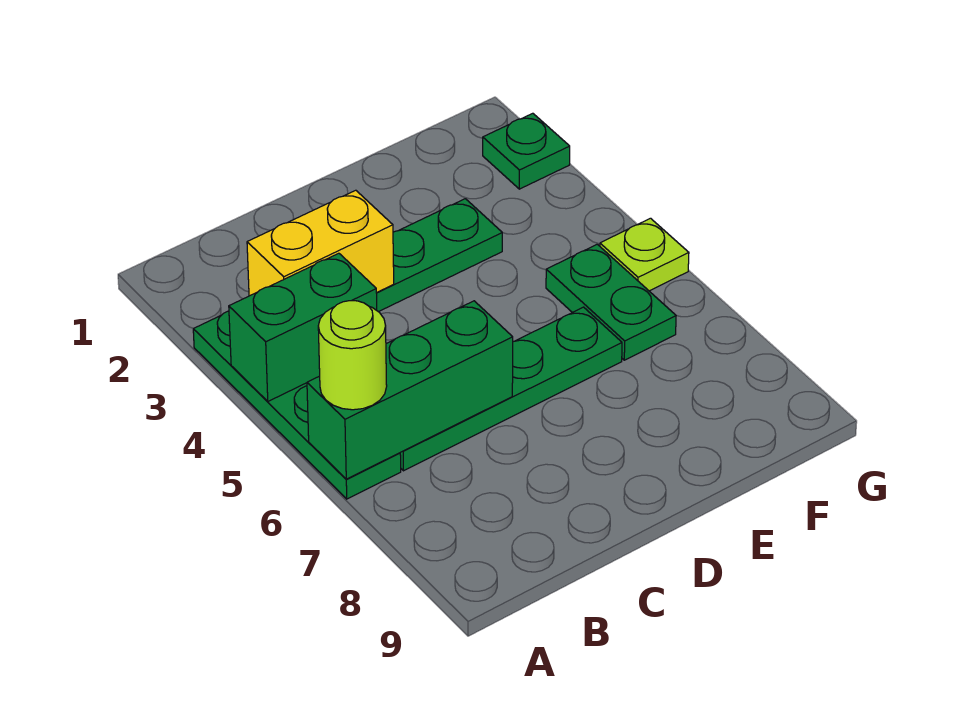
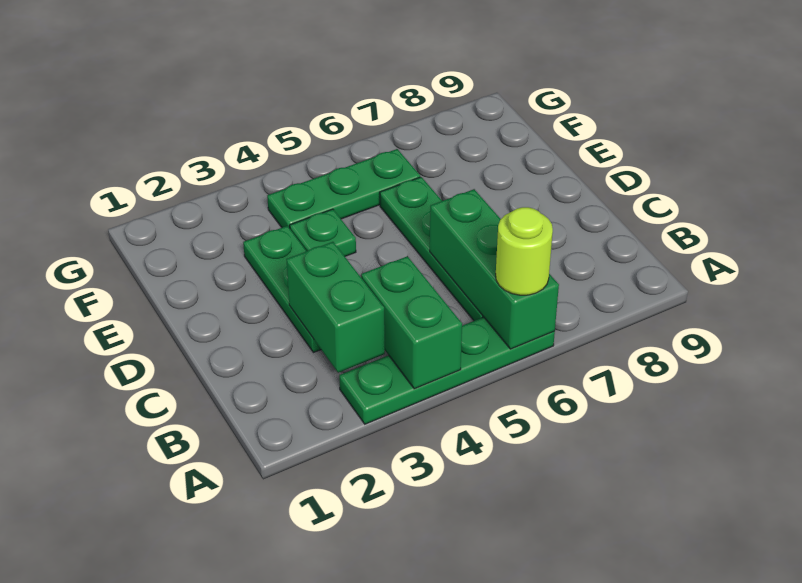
yellow 1x2 brick [247,190,394,296] -> green 1x2 brick [286,242,385,373]
green 1x2 plate [546,244,676,360] -> green 1x3 plate [267,149,420,228]
green 1x1 plate [483,113,570,189] -> green 1x1 plate moved to [290,209,356,256]
lime 1x1 plate [600,218,689,291] -> none

